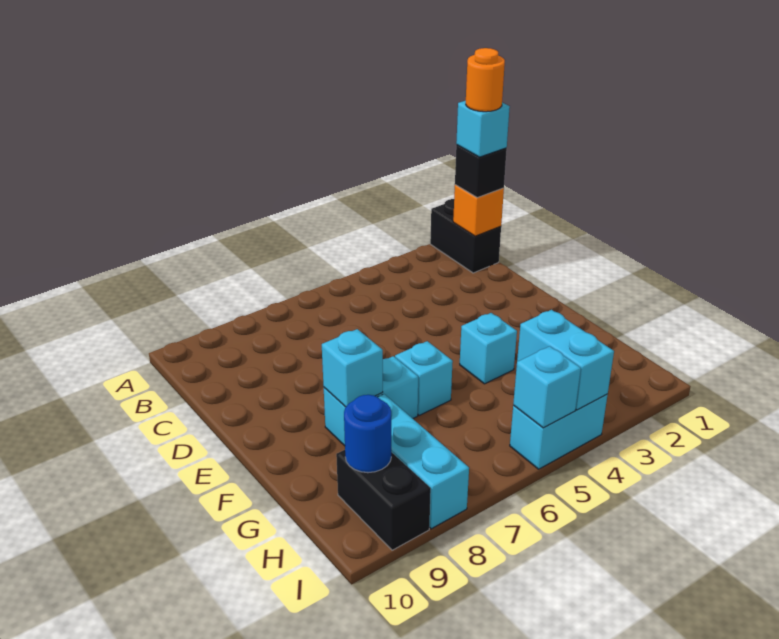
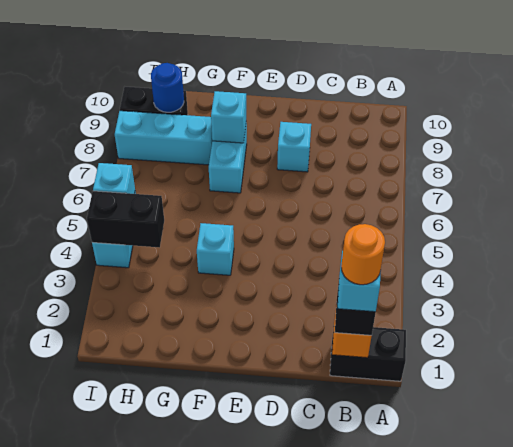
cyan 1x1 brick [395,341,453,415] -> cyan 1x1 brick moved to [277,122,311,172]
cyan 1x2 brick [517,310,614,410] -> black 1x2 brick [87,191,164,247]

